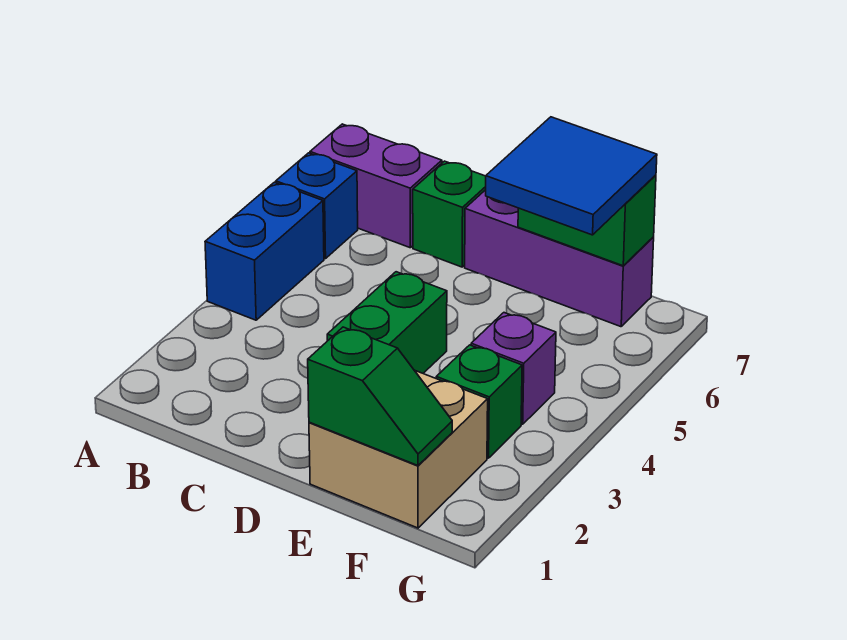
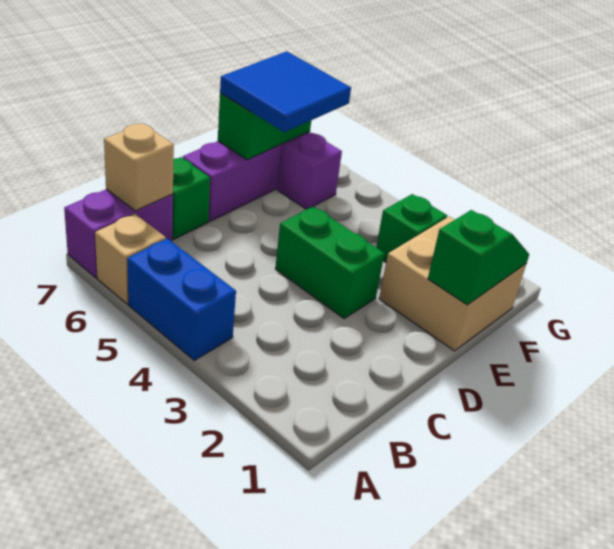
blue 1x1 brick [276,153,358,259] -> tan 1x1 brick [95,214,166,304]
none -> tan 1x1 brick [104,124,174,211]
purple 1x1 brick [471,313,556,424] -> purple 1x1 brick moved to [277,133,342,209]

